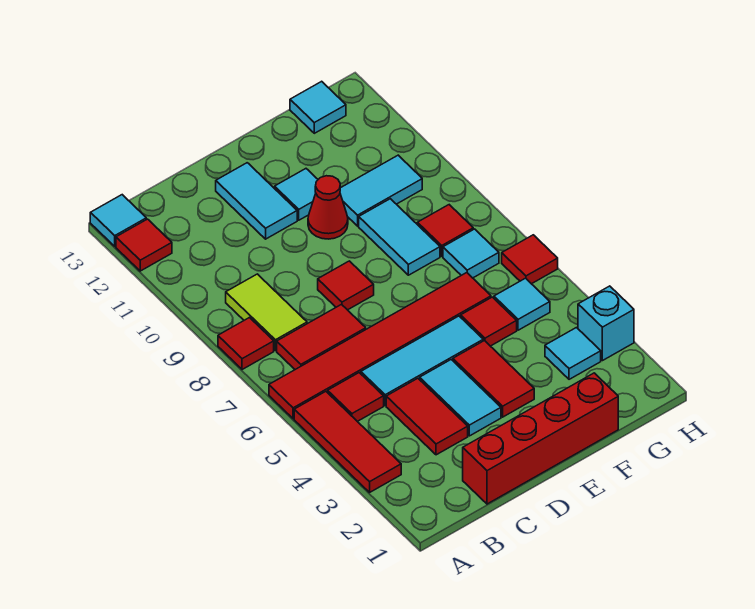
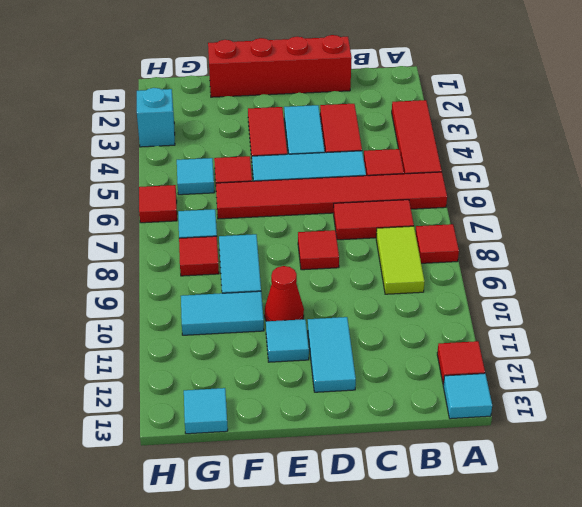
cyan 1x1 tile [545,328,601,379] -> none

